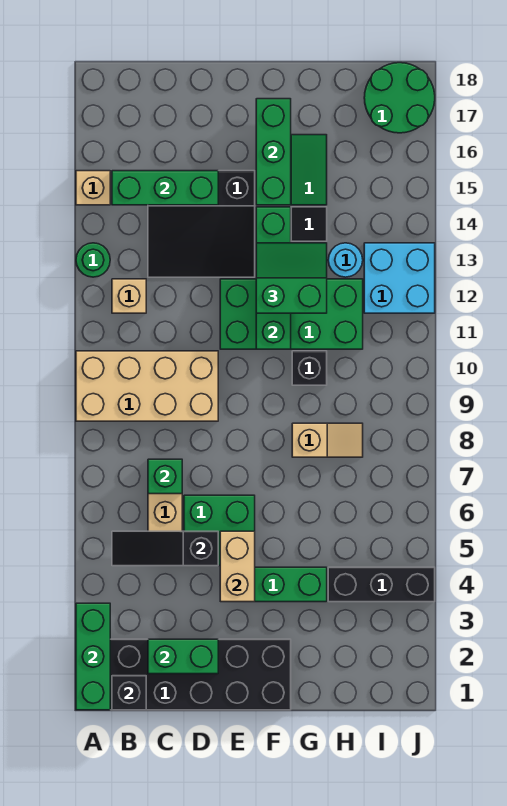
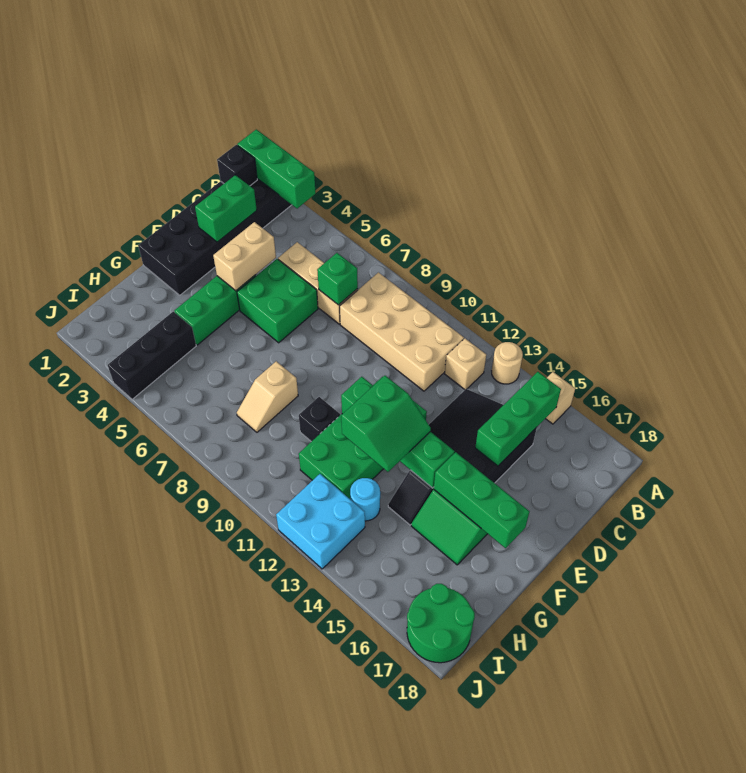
tan 2x4 brick [76,351,218,421] -> tan 2x4 brick turned to [340,272,464,391]
green 1x1 round brick [76,243,110,277] -> tan 1x1 round brick [492,342,523,384]
black 1x3 slope [112,531,218,566] -> none
tan 1x2 brick [220,531,255,602] -> tan 1x2 brick turned to [213,222,276,291]

